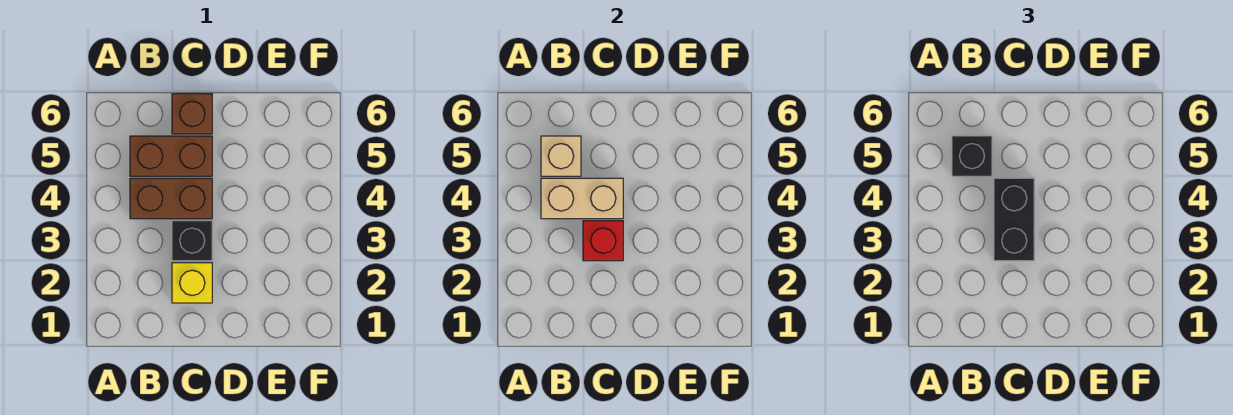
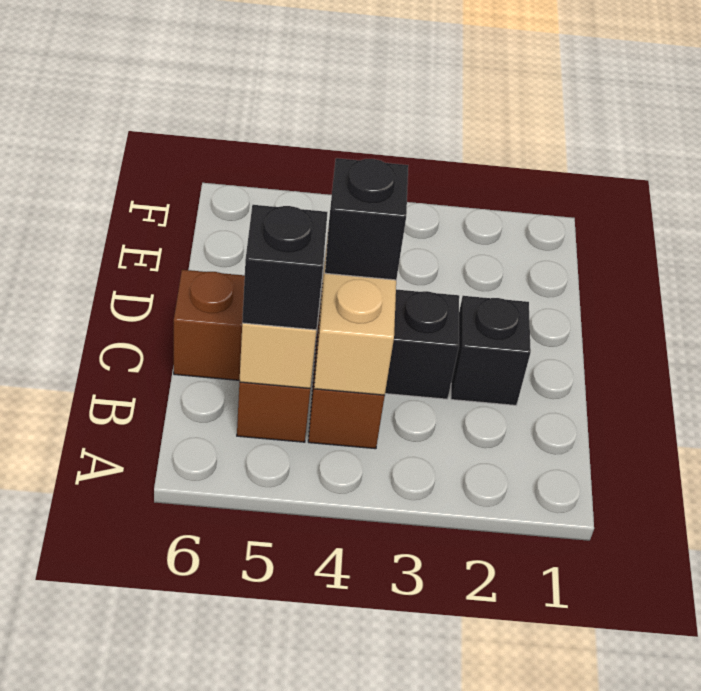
yellow 1x1 brick [172,263,212,303] -> black 1x1 brick [451,296,531,405]
red 1x1 brick [583,221,623,261] -> none
black 1x2 brick [994,178,1034,261] -> black 1x1 brick [325,158,408,280]

